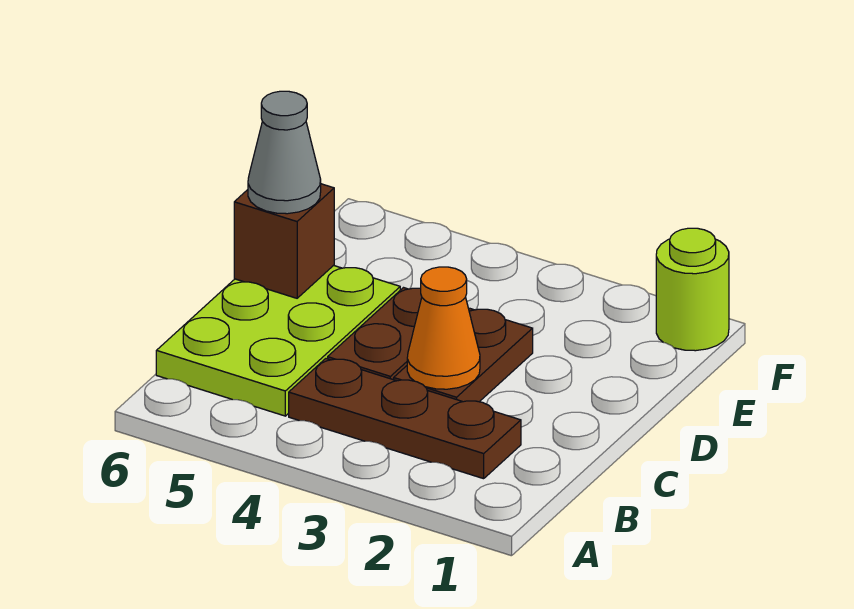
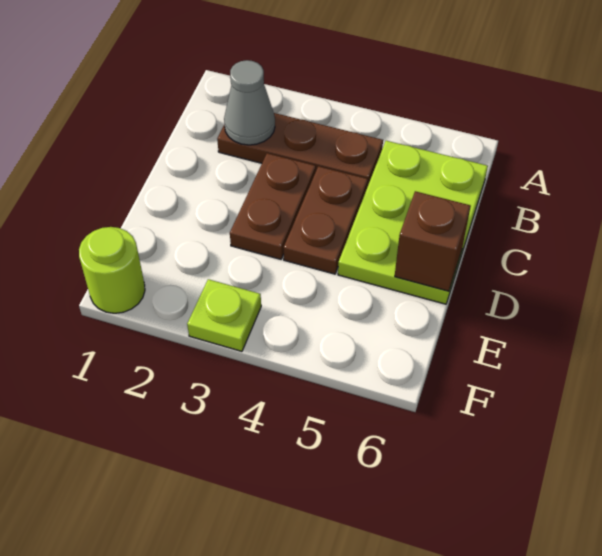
orange 1x1 cone [407,267,480,389] -> none
grey 1x1 cone [248,91,321,214] -> grey 1x1 cone moved to [224,60,275,145]
none -> lime 1x1 plate [187,279,261,351]

